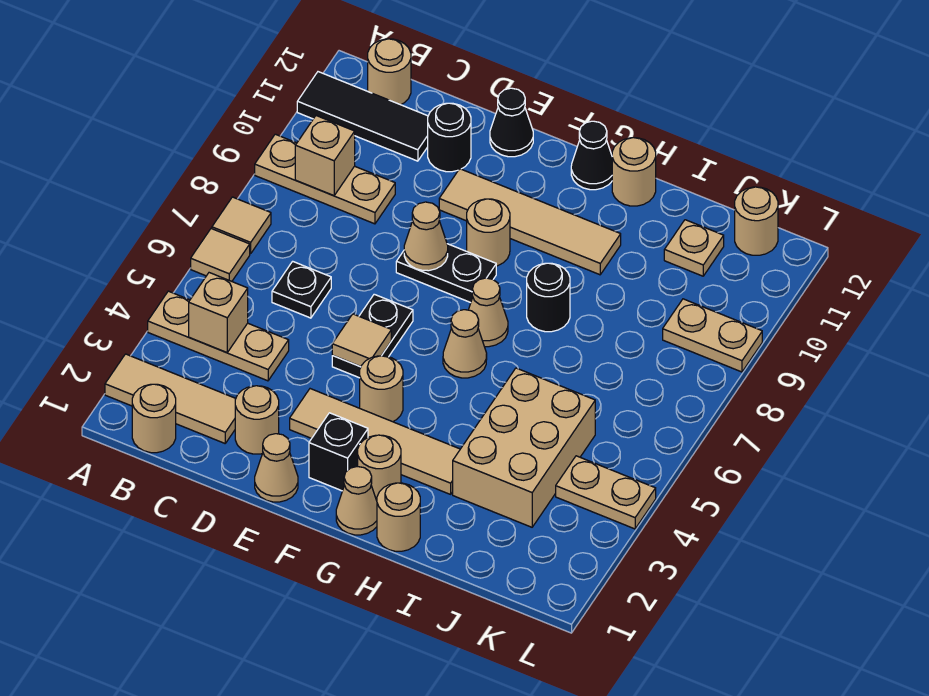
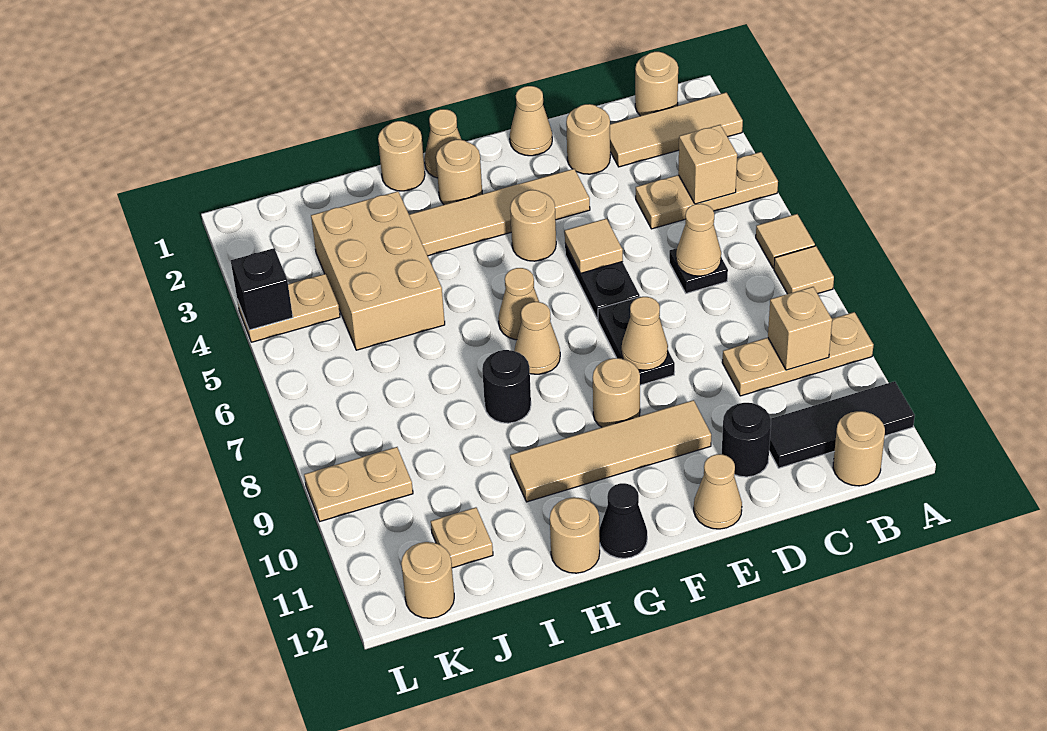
none -> tan 1x1 cone [676,204,721,276]
black 1x2 plate [396,244,496,303] -> black 1x2 plate turned to [598,297,675,385]
black 1x1 cone [490,88,533,157] -> tan 1x1 cone [694,454,742,529]
black 1x1 brick [309,413,368,491] -> black 1x1 brick moved to [231,248,293,330]

